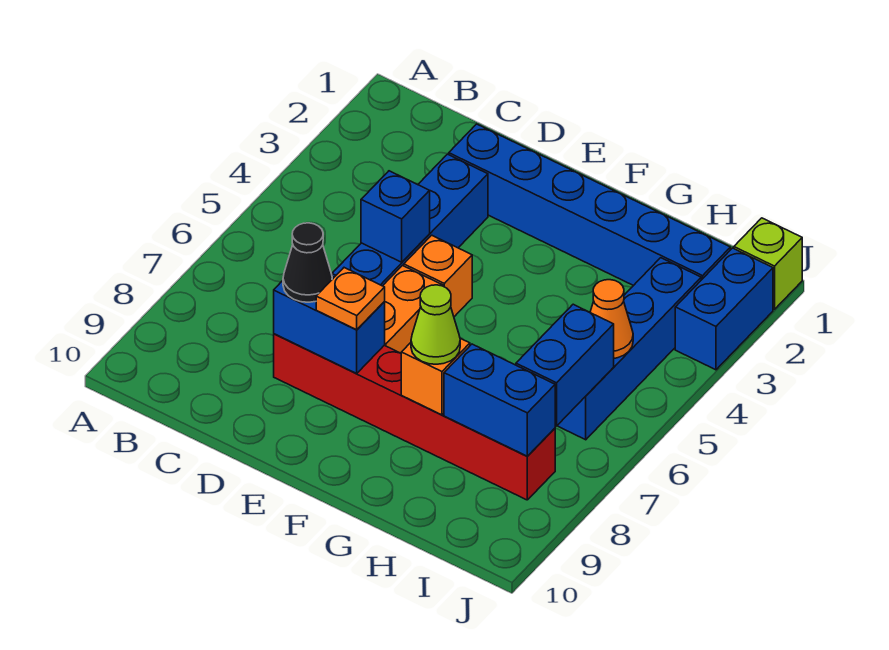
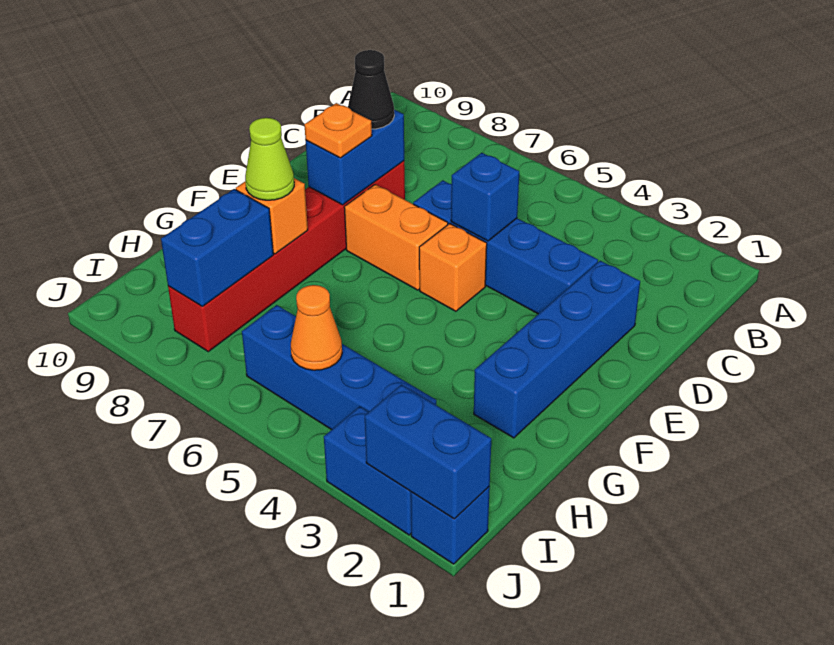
blue 1x6 brick [449,124,730,286] -> blue 1x4 brick [474,261,640,438]
blue 1x2 brick [516,304,614,426] -> blue 1x2 brick moved to [365,385,491,519]
lime 1x1 brick [734,218,802,309] -> blue 1x1 brick [411,487,490,564]

